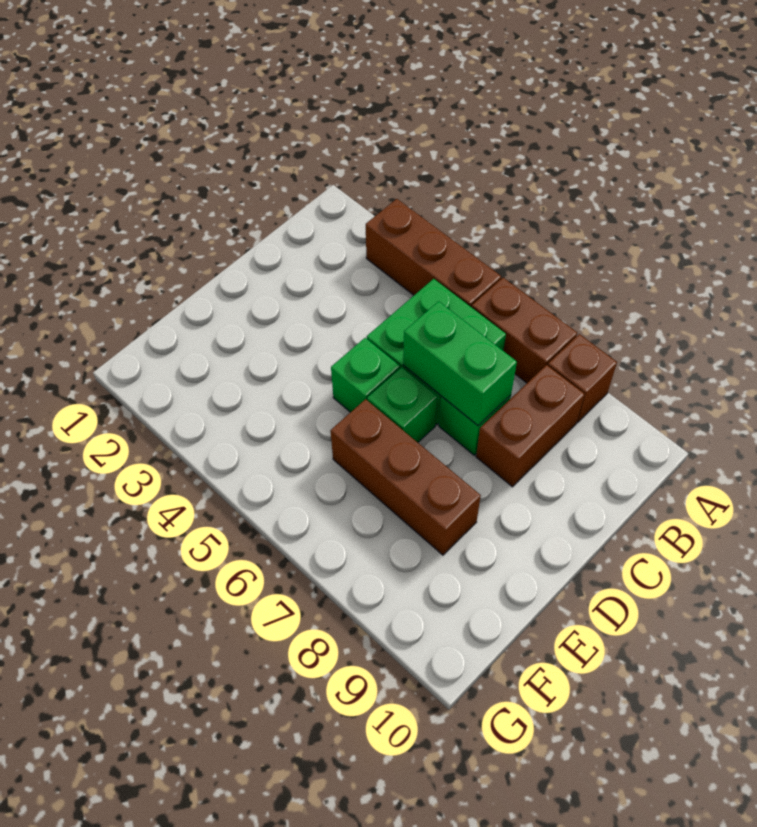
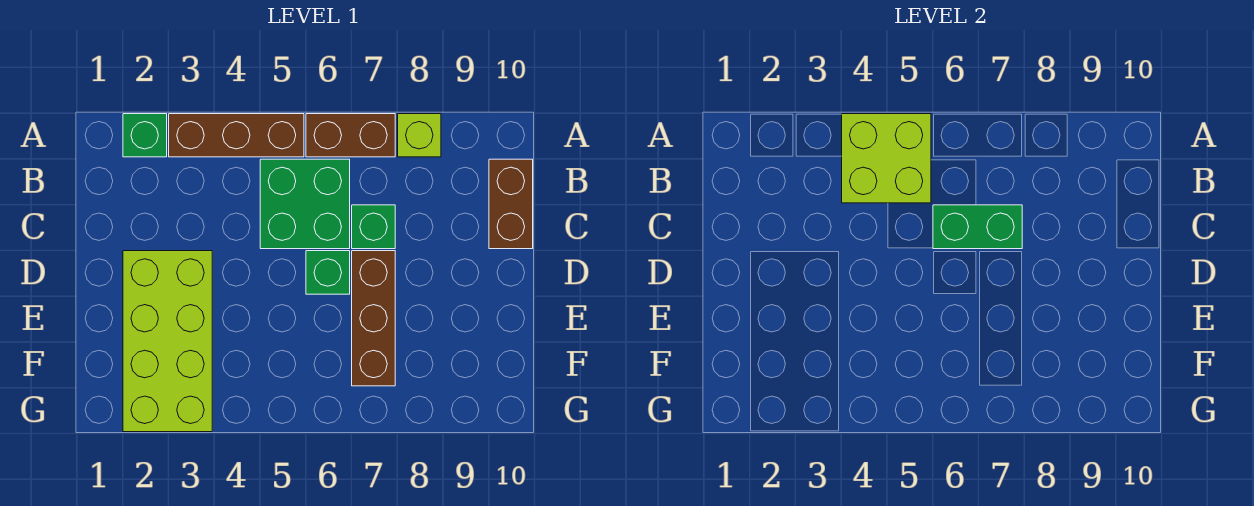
none -> lime 2x2 brick [842,114,931,203]
brown 1x1 brick [548,334,617,422] -> lime 1x1 brick [398,114,441,157]
brown 1x2 brick [476,365,584,487] -> brown 1x2 brick moved to [489,159,533,249]
none -> lime 2x4 brick [123,251,212,432]
green 1x1 brick [331,338,400,412] -> green 1x1 brick moved to [123,114,167,157]
brown 1x3 brick [330,399,481,555] -> brown 1x3 brick turned to [352,251,395,386]

